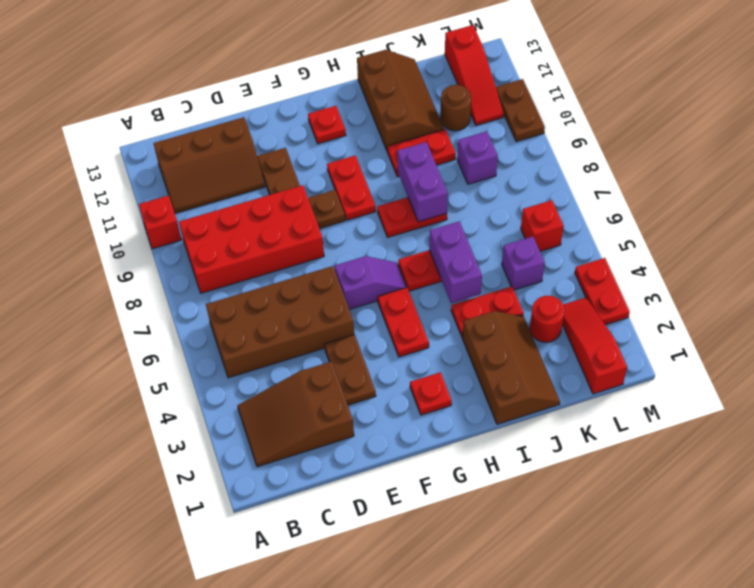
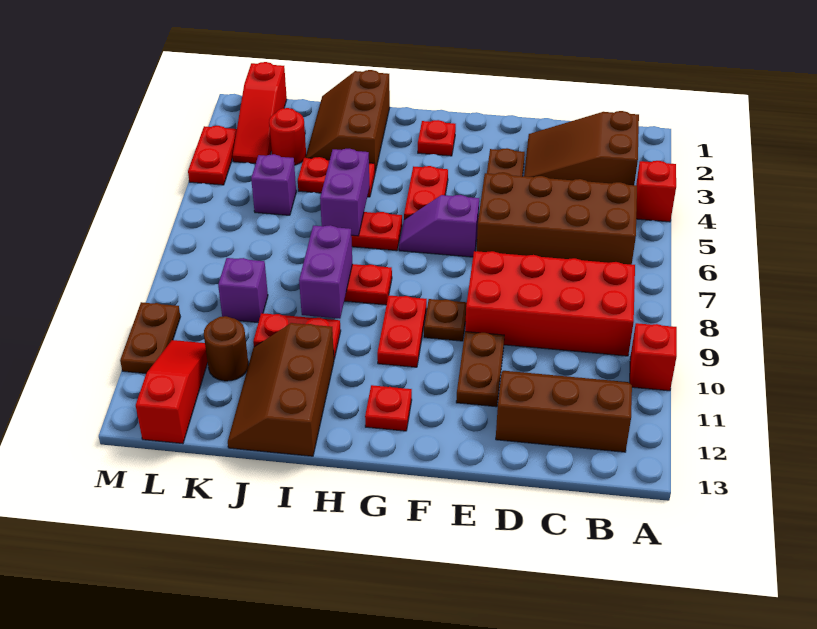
brown 2x3 slope [237,361,354,467] -> brown 2x3 slope turned to [524,111,639,185]
red 1x1 brick [521,200,564,251] -> red 1x1 brick moved to [636,161,676,222]

